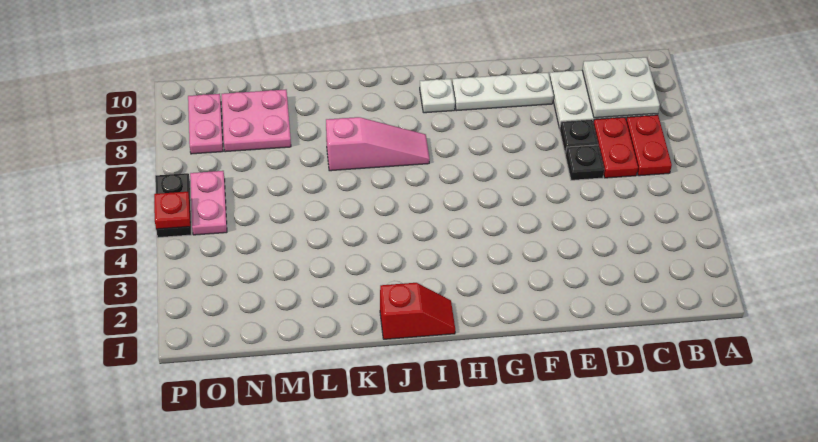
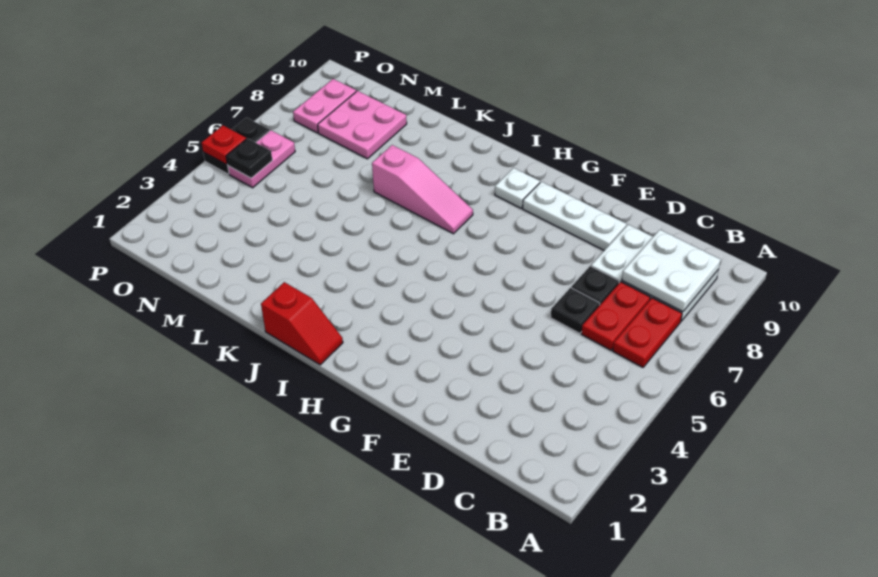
none -> black 1x1 plate [226,138,272,178]

